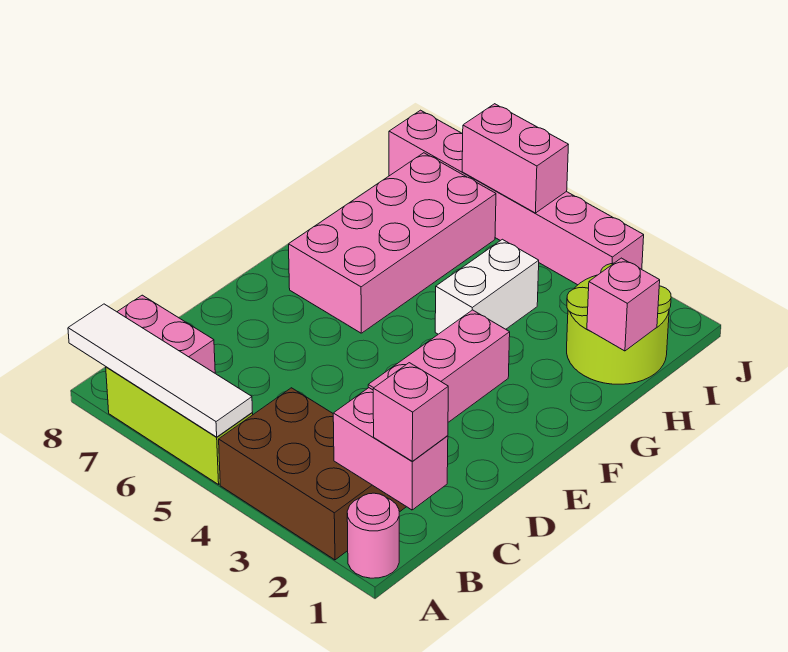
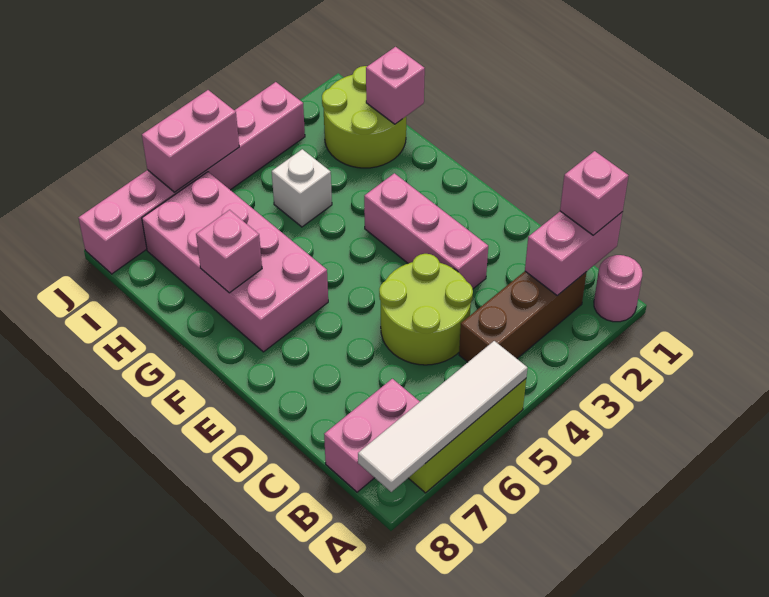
brown 2x3 brick [219,388,406,560] -> brown 1x3 brick [459,271,586,362]
none -> lime 2x2 round brick [379,254,473,365]
white 1x2 brick [435,239,539,334] -> white 1x1 brick [272,149,332,227]
none -> pink 1x1 brick [196,210,262,293]

